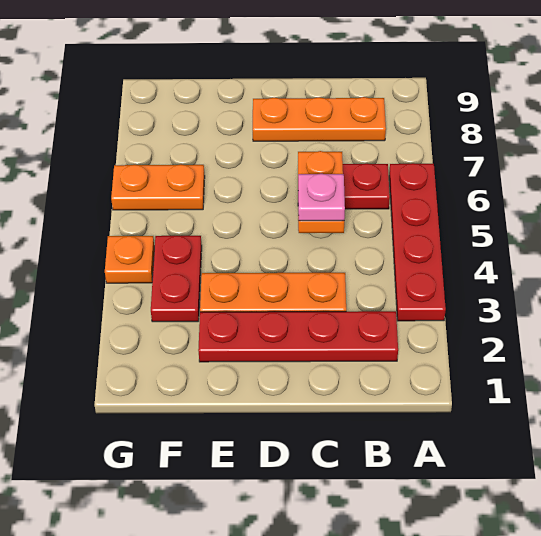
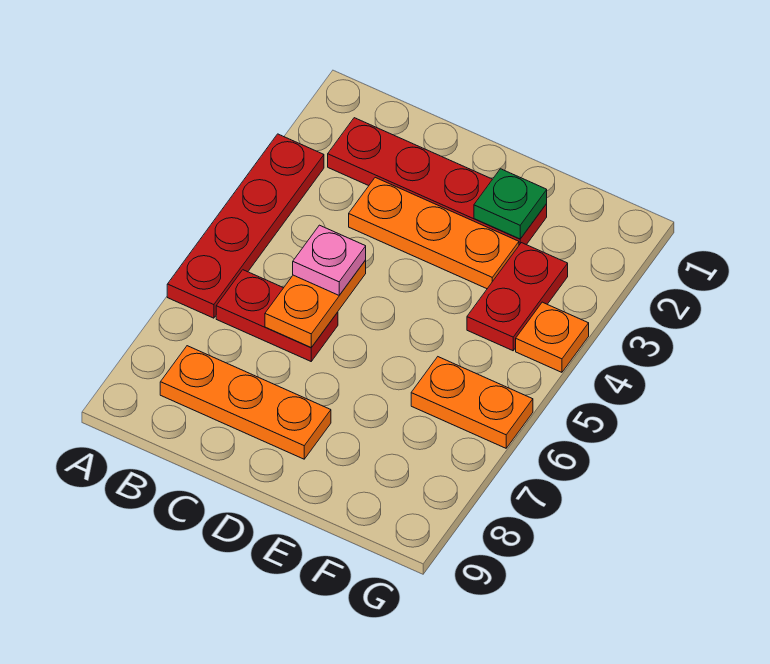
none -> green 1x1 plate [474,169,547,239]

